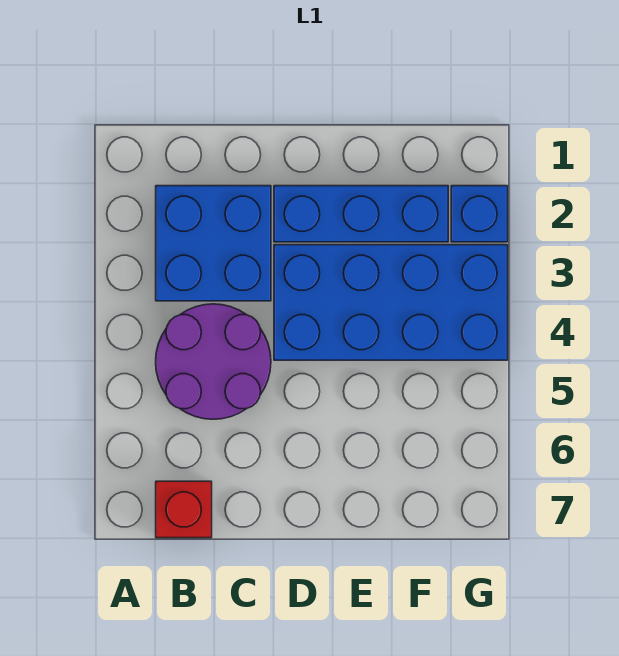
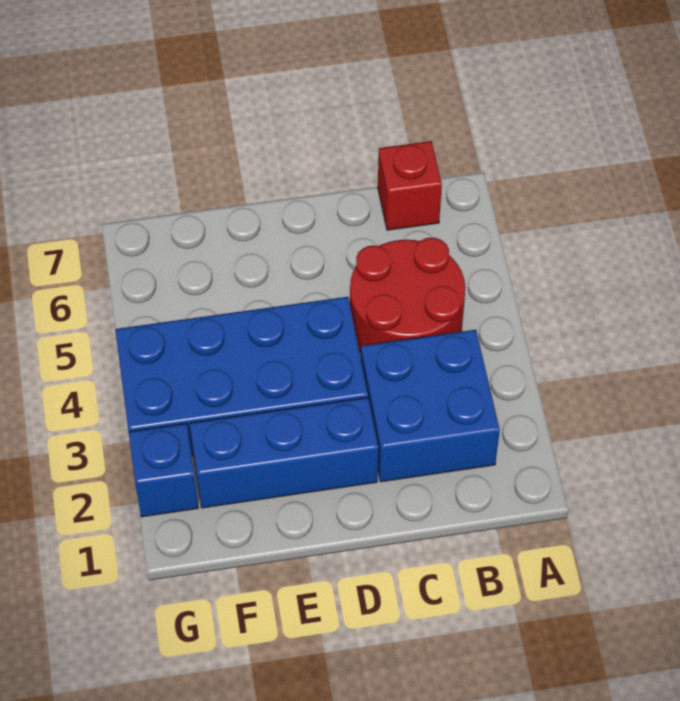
purple 2x2 round brick [156,304,271,419] -> red 2x2 round brick [350,237,465,353]

